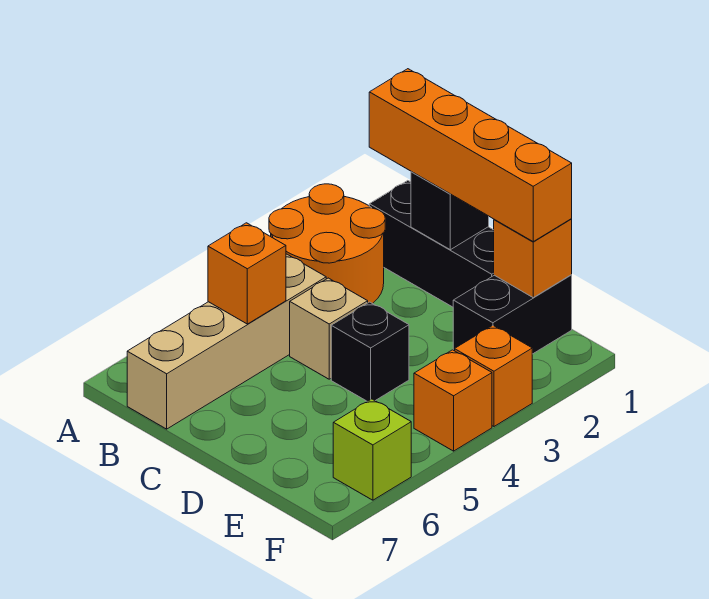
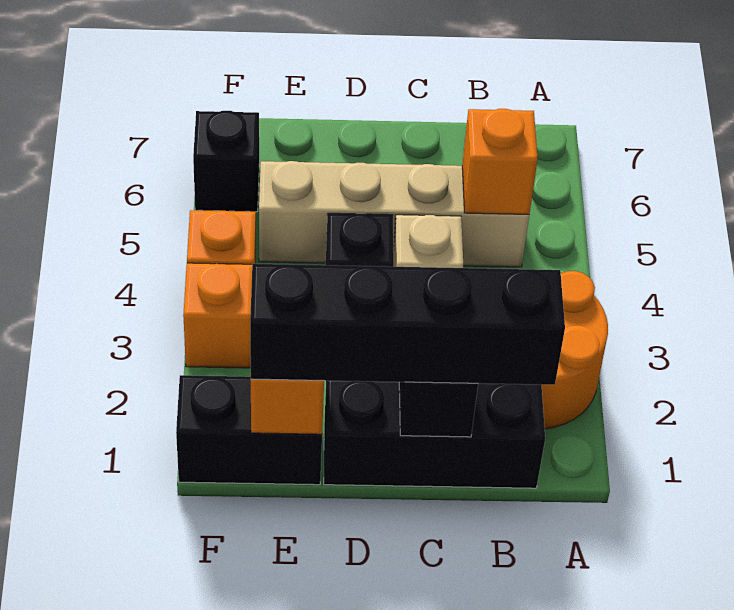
orange 1x4 brick [369,69,572,241] -> black 1x4 brick [250,264,565,385]
tan 1x4 brick [127,254,326,429] -> tan 1x4 brick turned to [259,161,529,267]
black 1x2 brick [453,275,572,354] -> black 1x2 brick turned to [176,375,322,485]
lime 1x1 brick [333,399,411,500] -> black 1x1 brick [193,111,259,212]

